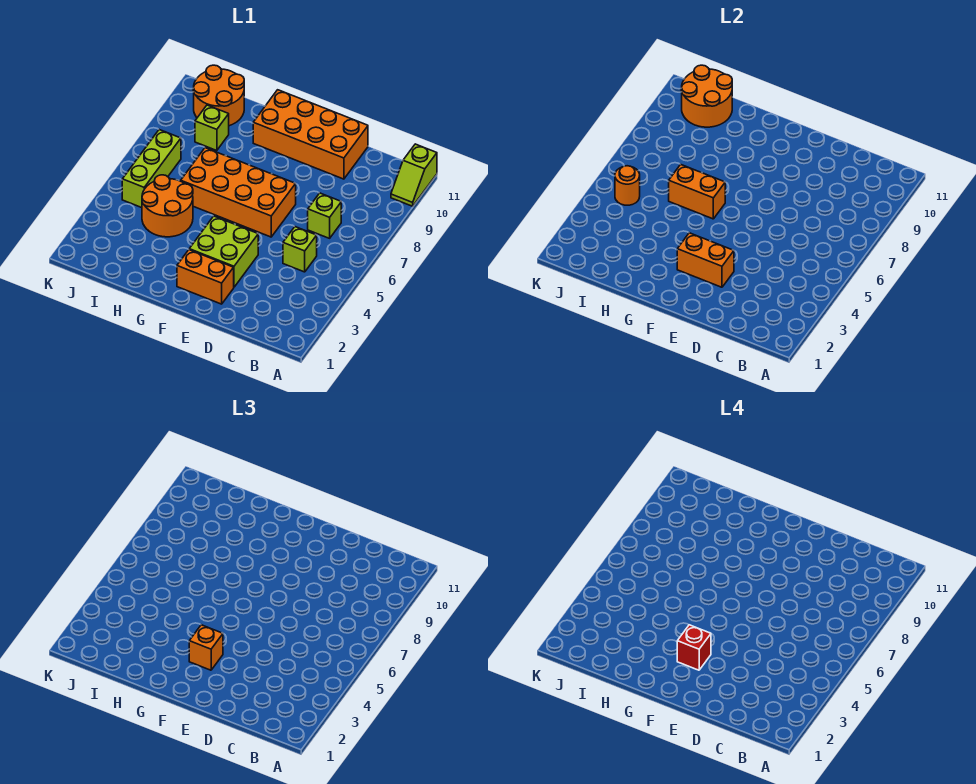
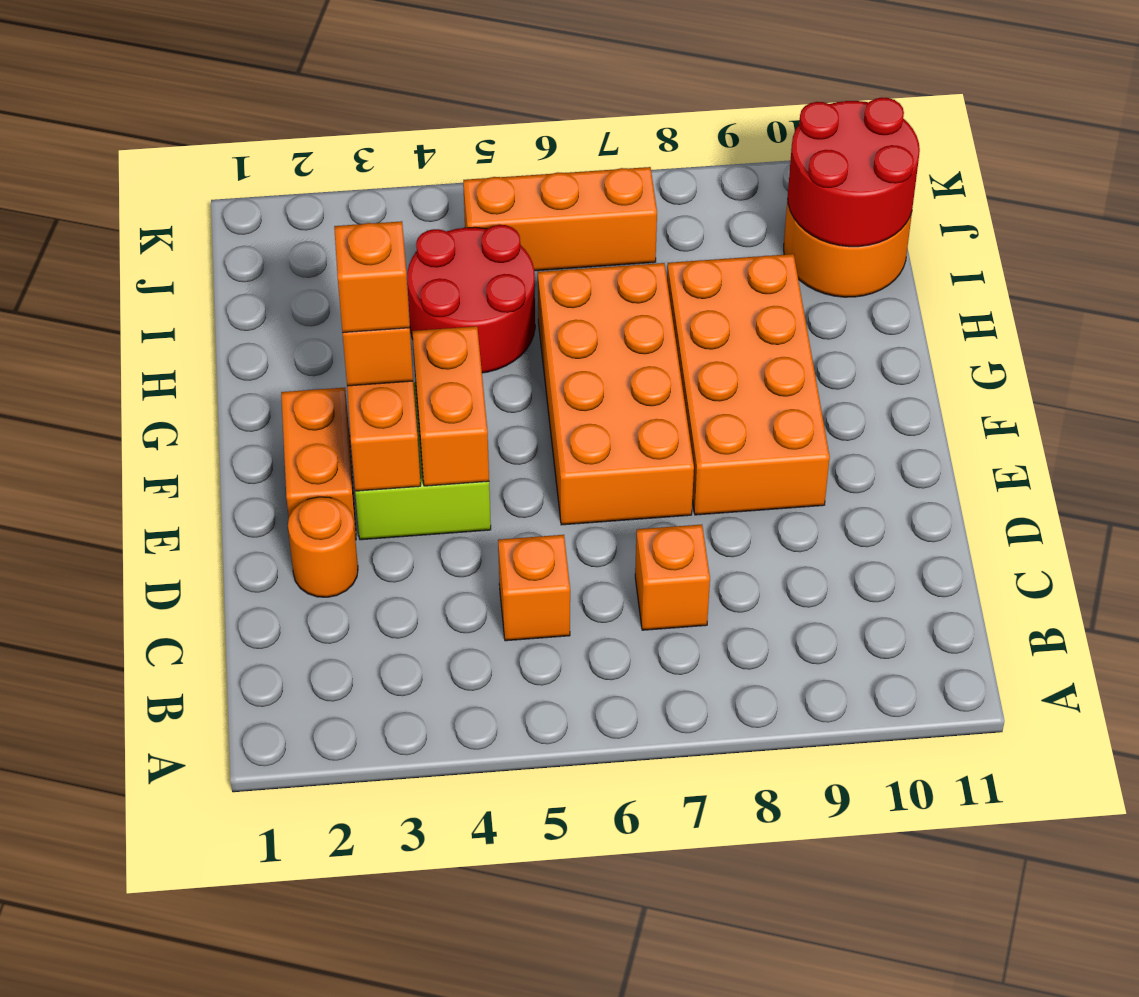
lime 1x2 slope [391,144,437,206] -> none
lime 1x1 brick [283,227,317,272] -> orange 1x1 brick [498,535,570,641]
lime 1x1 brick [308,193,341,238] -> orange 1x1 brick [635,525,710,630]
orange 2x4 brick [253,90,368,179] -> orange 2x4 brick moved to [667,254,830,515]
red 1x1 brick [677,625,711,670] -> orange 1x1 brick [334,221,410,333]
orange 1x2 brick [669,164,725,219] -> orange 1x2 brick moved to [412,326,489,486]
orange 2x2 round brick [142,175,193,237] -> red 2x2 round brick [407,225,535,373]
lime 1x1 brick [195,105,229,151] -> none
orange 2x2 round brick [681,65,732,127] -> red 2x2 round brick [788,97,920,247]
lime 1x3 brick [122,130,181,208] -> orange 1x3 brick [463,167,657,271]
orange 1x1 round brick [615,166,640,205] -> orange 1x1 round brick moved to [288,497,358,597]

